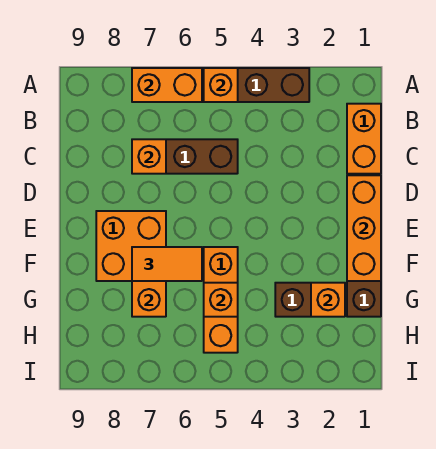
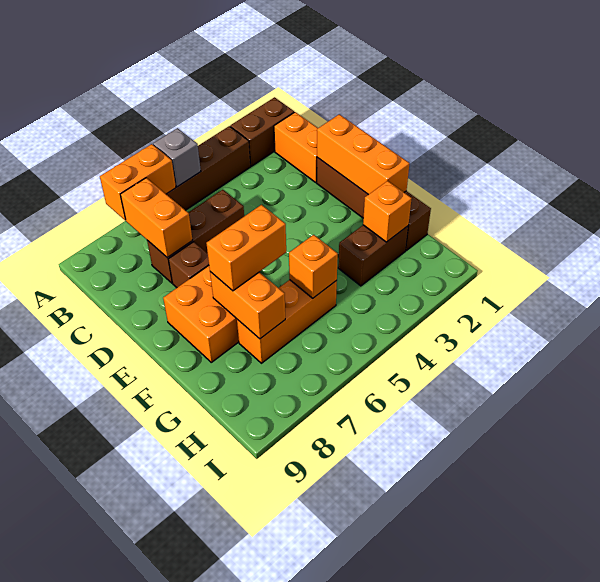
none -> brown 1x2 brick [230,97,294,166]
orange 1x1 brick [204,68,238,102] -> grey 1x1 brick [153,128,201,187]
orange 1x1 brick [132,139,166,174] -> orange 1x2 brick [120,178,192,258]
none -> brown 1x1 brick [169,242,209,288]
orange 1x3 brick [204,247,238,353] -> orange 1x3 brick turned to [237,280,337,363]
orange 1x2 tile [132,247,202,281] -> orange 1x2 brick [206,205,286,291]

